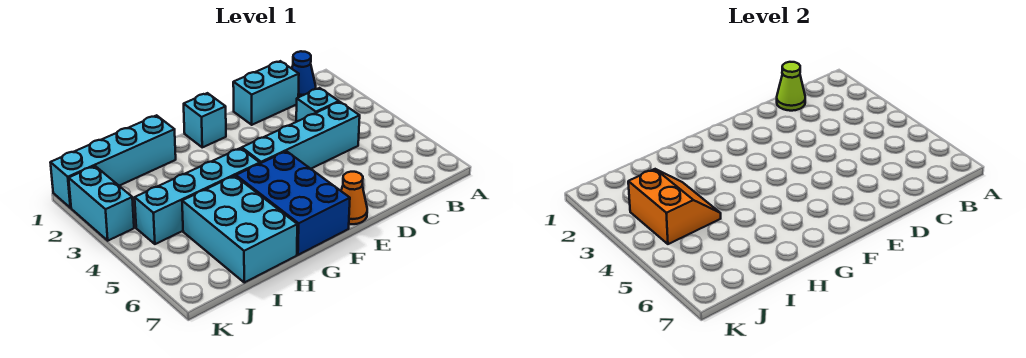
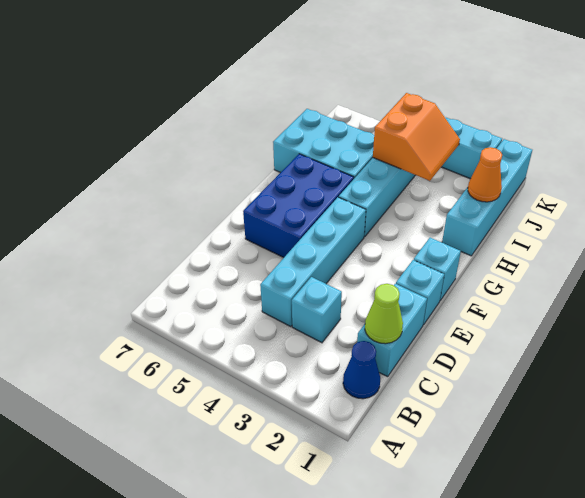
none -> cyan 1x1 brick [396,260,444,325]
orange 1x1 cone [341,172,367,224] -> orange 1x1 cone moved to [468,147,502,202]
blue 2x3 brick [236,151,350,255] -> blue 2x3 brick turned to [243,154,354,257]
orange 2x2 slope [628,169,721,244] -> orange 2x2 slope turned to [373,93,460,181]

